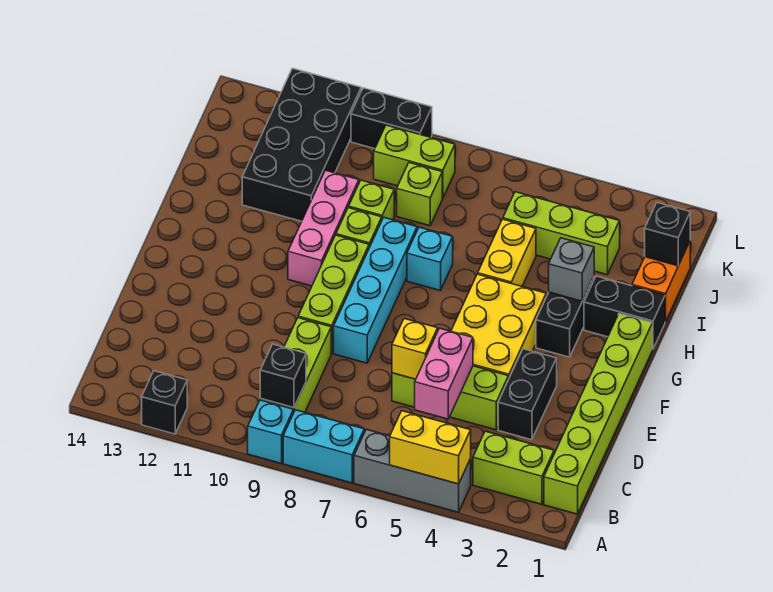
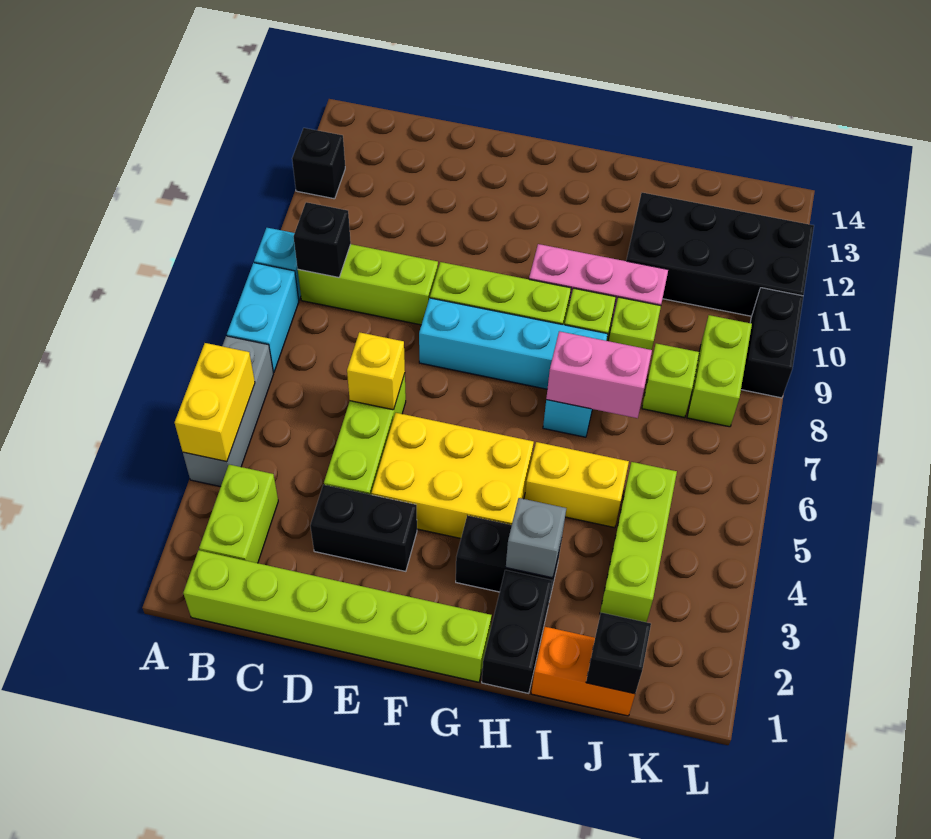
pink 1x2 brick [415,328,473,419] -> pink 1x2 brick moved to [546,331,652,418]

